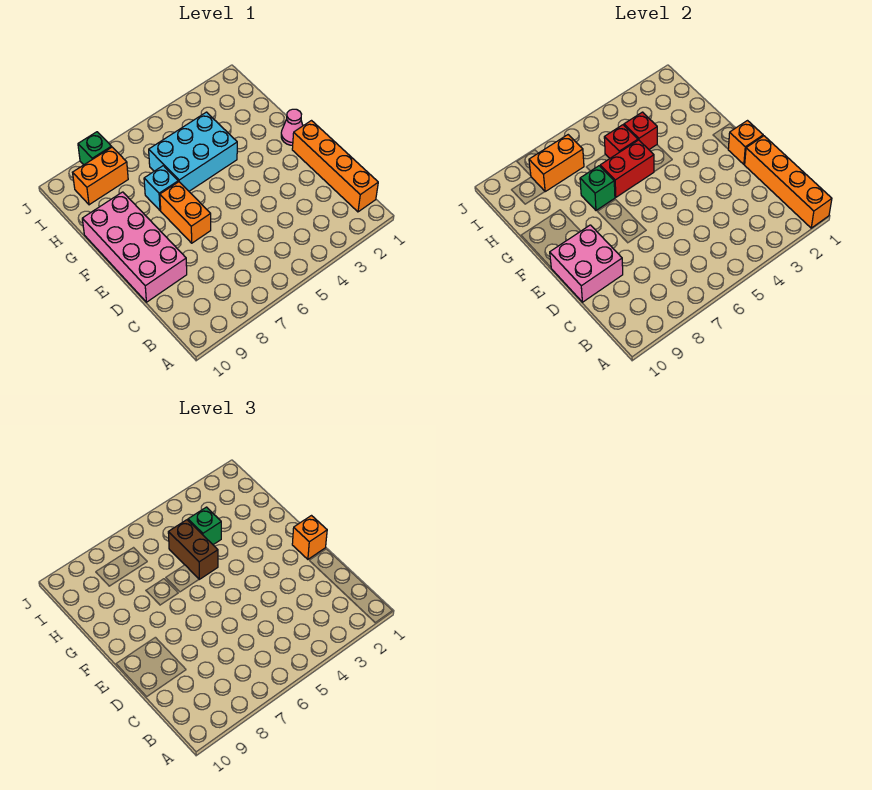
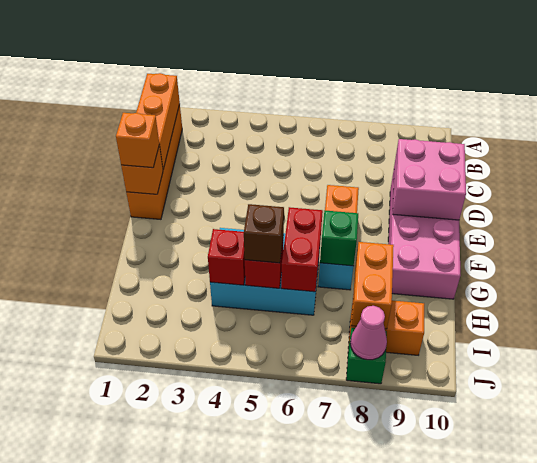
orange 1x4 brick [744,136,832,228] -> orange 1x3 brick [136,73,180,169]
pink 1x1 cone [281,109,303,145] -> pink 1x1 cone moved to [350,306,387,360]
red 1x2 brick [600,140,654,197] -> red 1x2 brick turned to [281,207,323,292]
brown 1x2 brick [168,520,218,579] -> brown 1x1 brick [244,204,284,263]
green 1x1 brick [188,507,221,545] -> none
orange 1x2 brick [529,135,584,191] -> orange 1x2 brick turned to [351,242,394,329]

